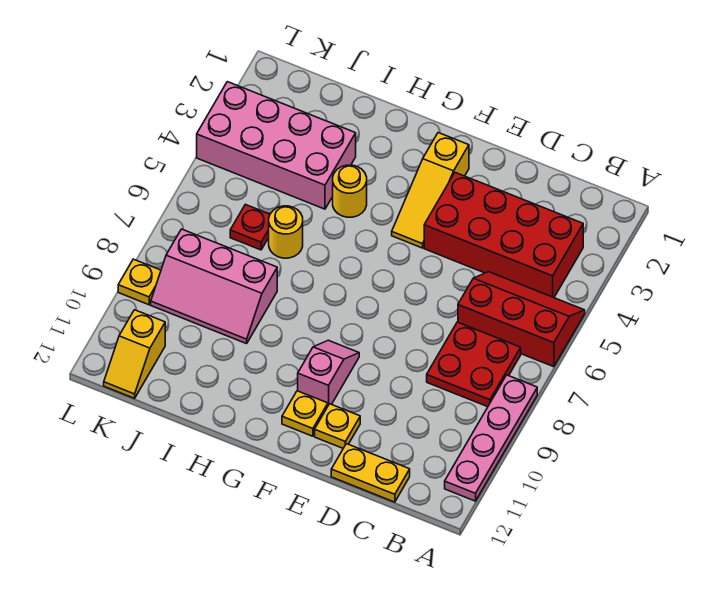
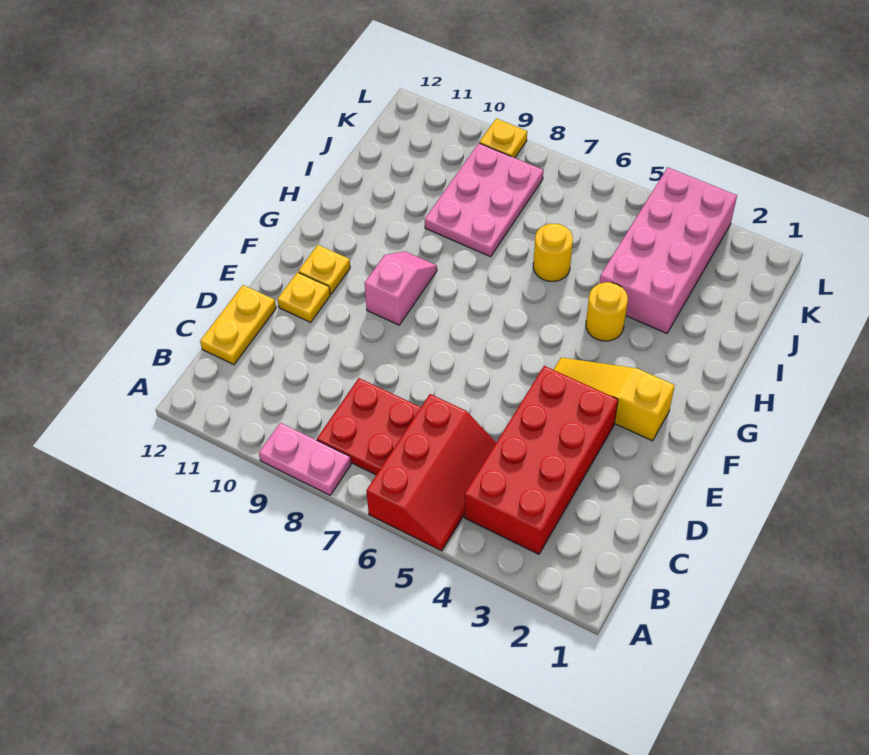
pink 1x4 plate [445,375,537,501] -> pink 1x2 plate [259,423,351,495]
pink 1x2 slope [298,340,359,405] -> pink 1x2 slope turned to [365,251,437,325]
pink 2x3 slope [151,229,277,344] -> pink 2x3 plate [425,143,543,257]
red 1x1 plate [230,204,270,250] -> none
yellow 1x2 slope [104,310,165,398] -> none

